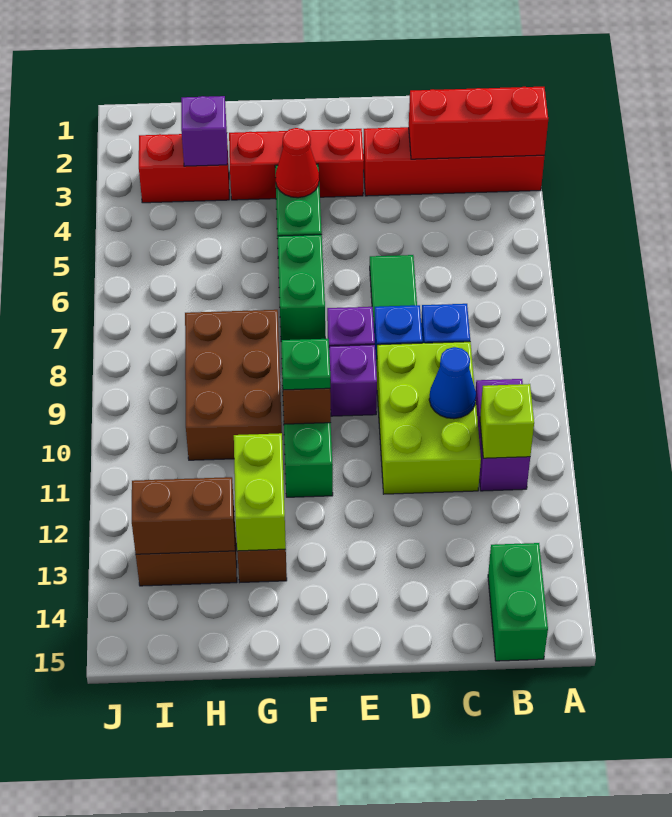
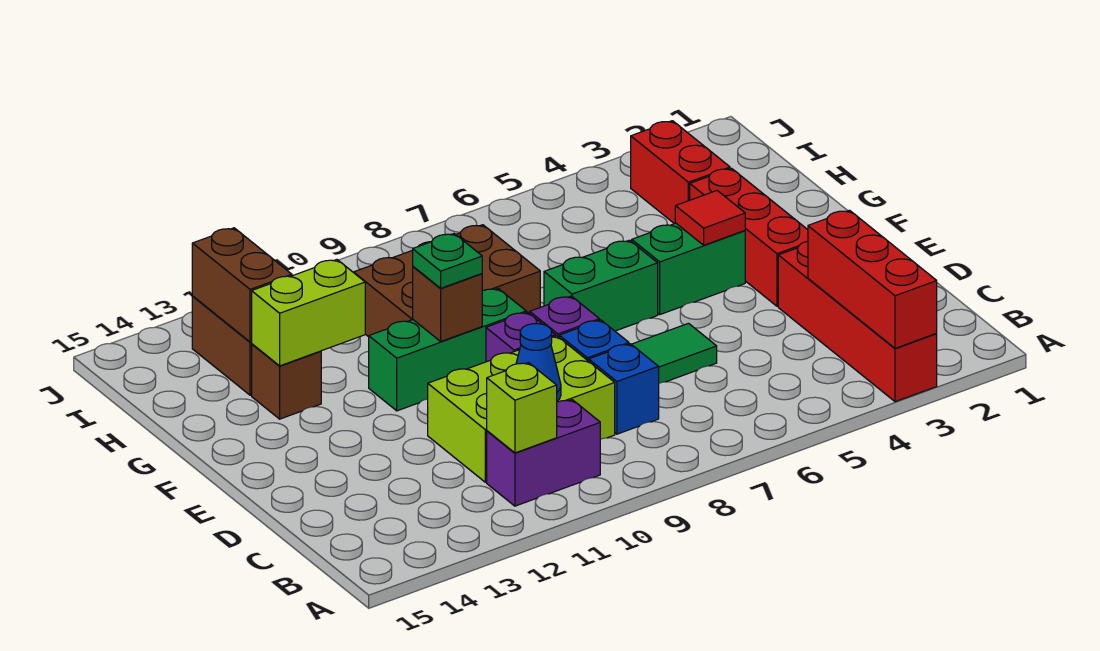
green 1x2 brick [488,543,548,661] -> none
red 1x1 cone [275,128,319,198] -> red 1x1 tile [675,191,745,245]
purple 1x1 brick [181,96,227,166] -> none

